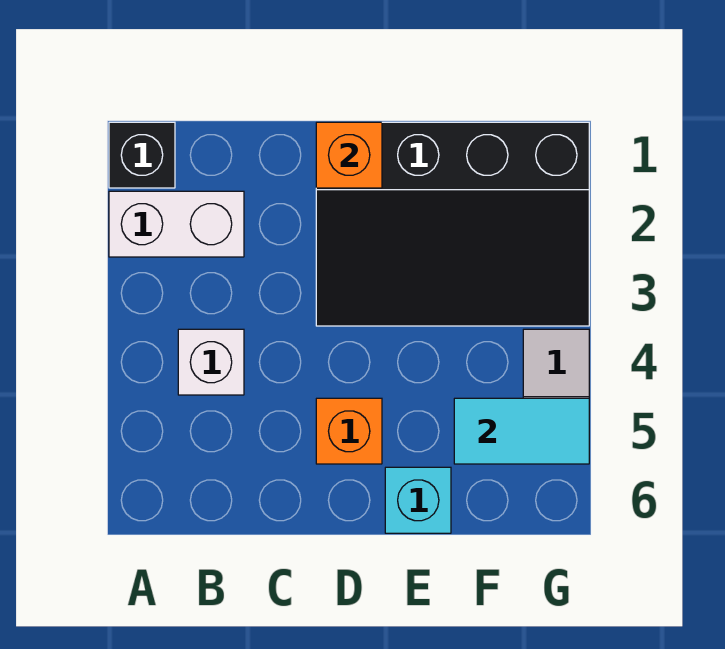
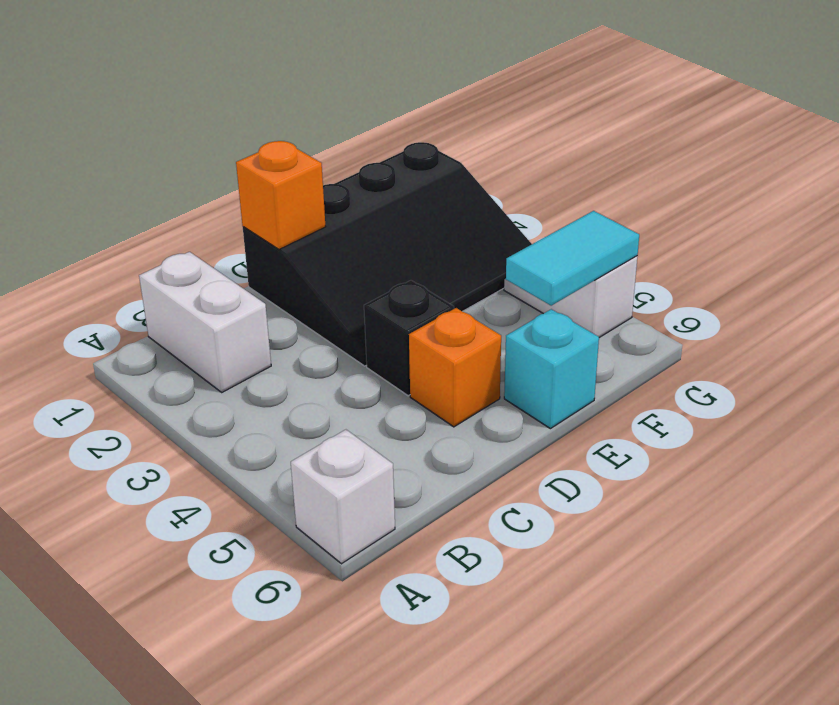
black 1x1 brick [109,122,175,188] -> black 1x1 brick moved to [364,280,454,396]
white 1x2 brick [109,191,244,257] -> white 1x2 brick turned to [139,252,271,392]
white 1x1 brick [178,329,244,395] -> white 1x1 brick moved to [291,430,395,564]

